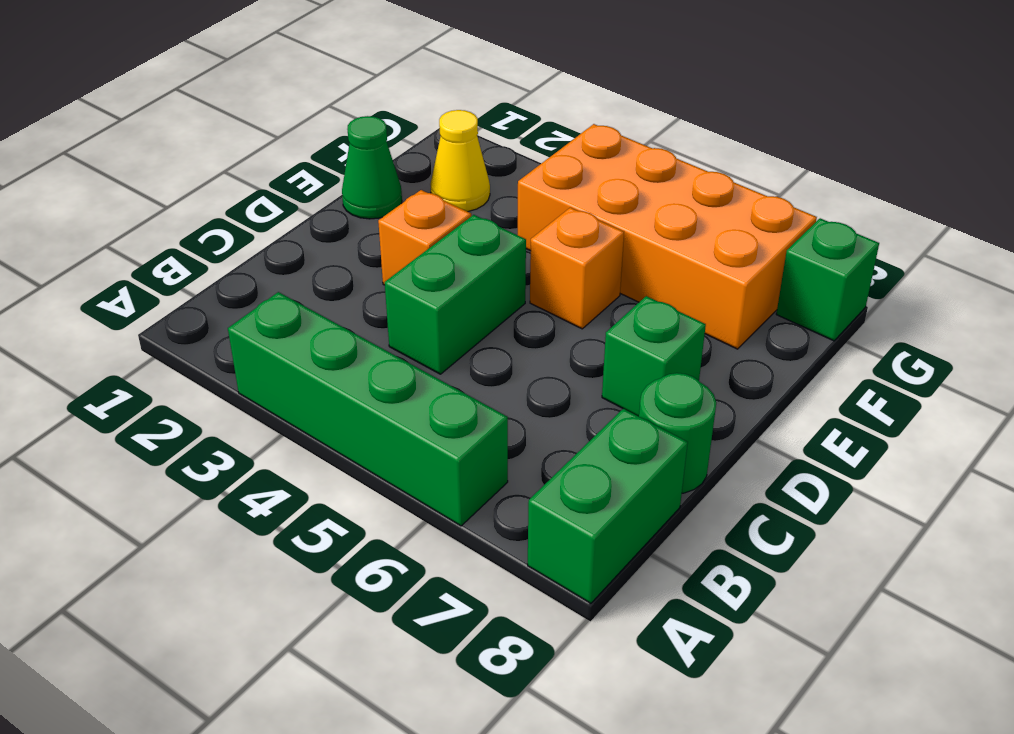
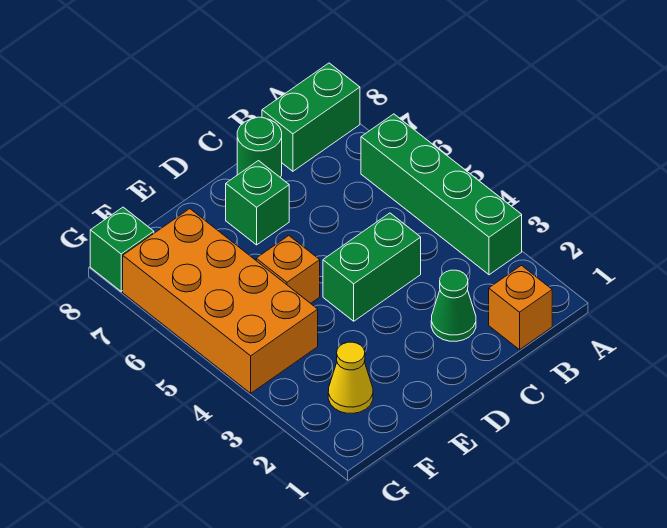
orange 1x1 brick [378,190,471,285] -> orange 1x1 brick moved to [489,265,552,350]
green 1x1 cone [342,116,402,219] -> green 1x1 cone moved to [431,270,476,341]

